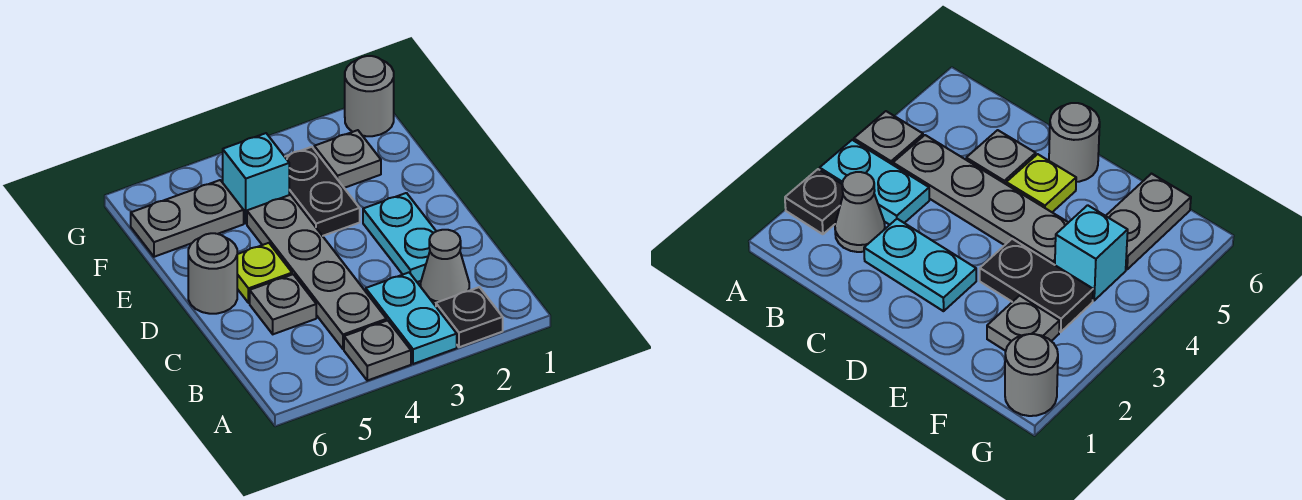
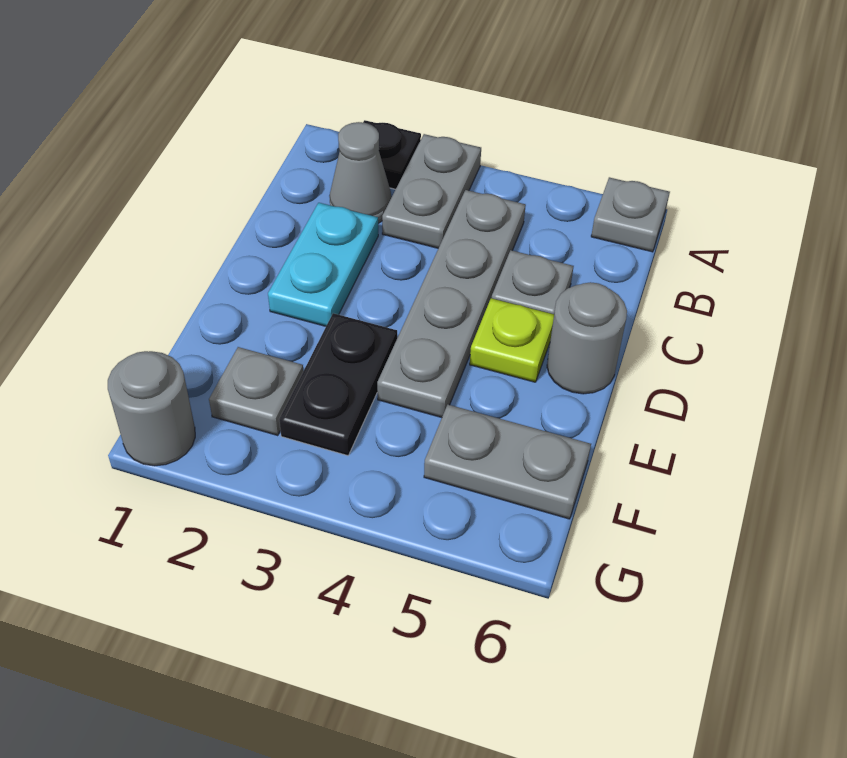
cyan 1x2 plate [366,273,457,364] -> grey 1x2 plate [382,134,481,248]
grey 1x1 plate [344,320,411,381] -> grey 1x1 plate moved to [591,177,670,252]
cyan 1x1 brick [223,133,289,223] -> none

